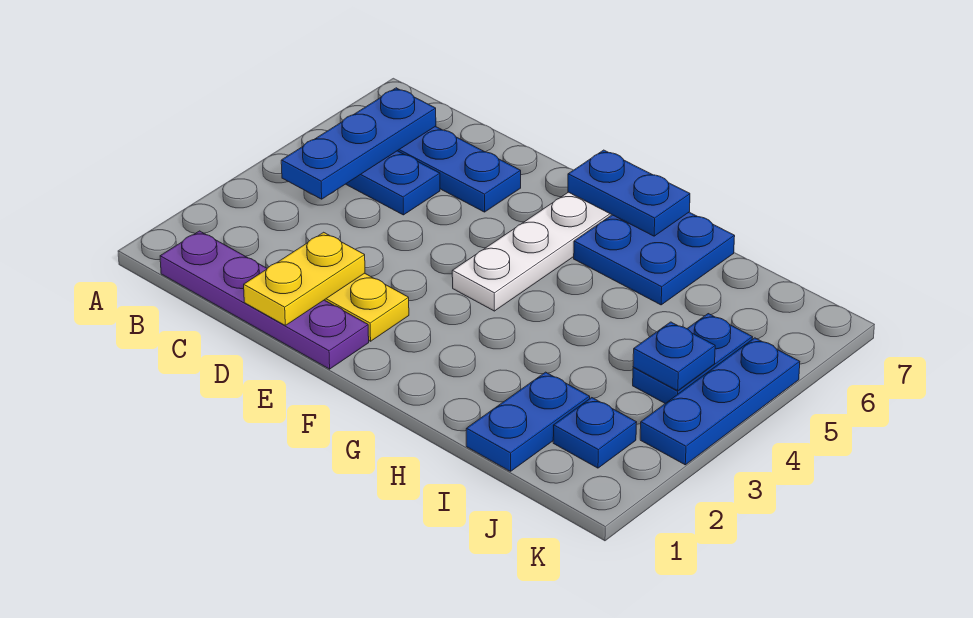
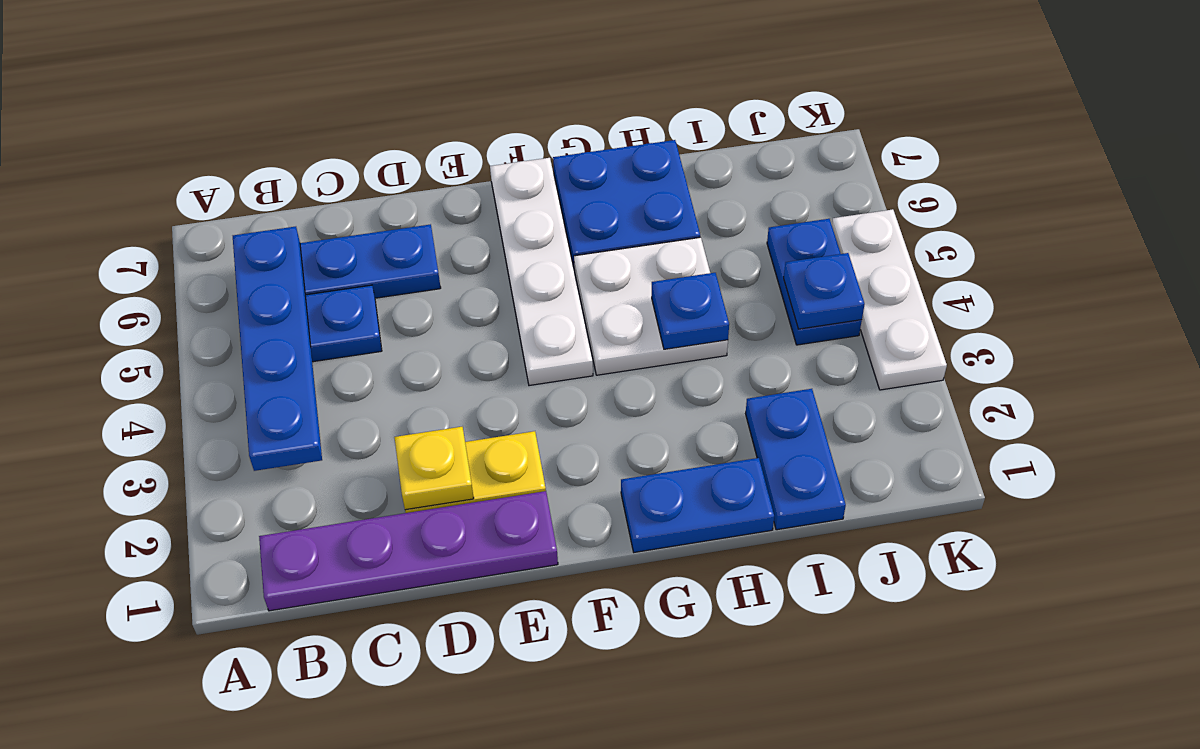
blue 1x3 plate [281,88,436,199] -> blue 1x4 plate [233,227,322,471]
yellow 1x2 plate [244,232,365,325] -> yellow 1x1 plate [394,427,474,510]
blue 1x2 plate [568,150,690,236] -> blue 1x2 plate moved to [621,458,774,552]
none -> white 2x2 plate [574,237,728,375]
blue 1x1 plate [553,398,637,468] -> blue 1x1 plate moved to [652,273,729,349]
blue 1x3 plate [640,338,800,465] -> white 1x3 plate [832,209,947,390]

